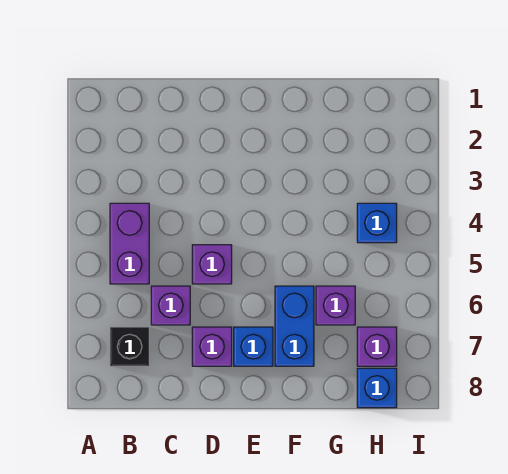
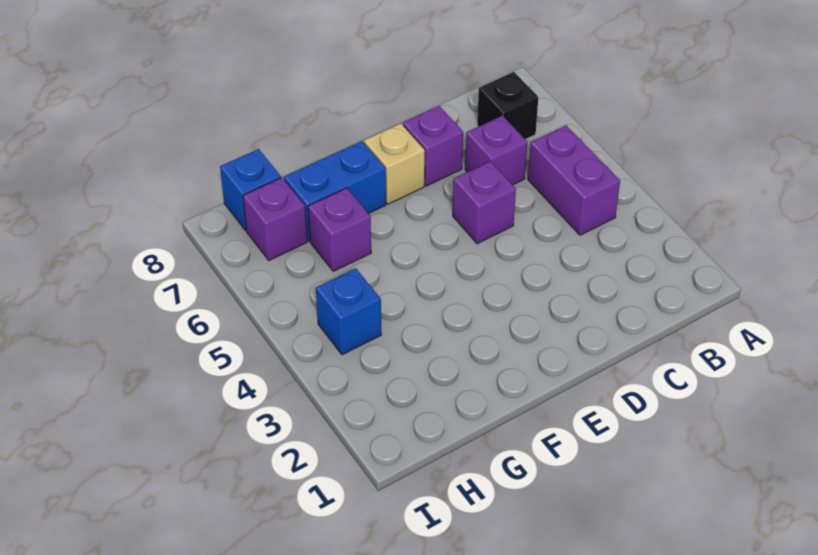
blue 1x1 brick [234,327,273,366] -> tan 1x1 brick [364,123,425,204]
blue 1x2 brick [275,286,314,366] -> blue 1x2 brick turned to [284,141,386,242]

